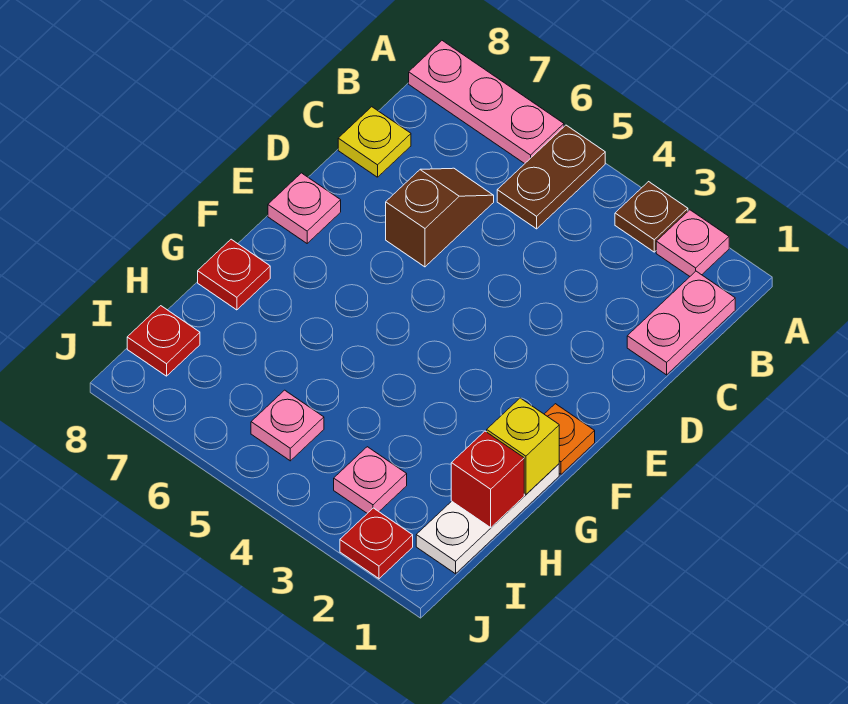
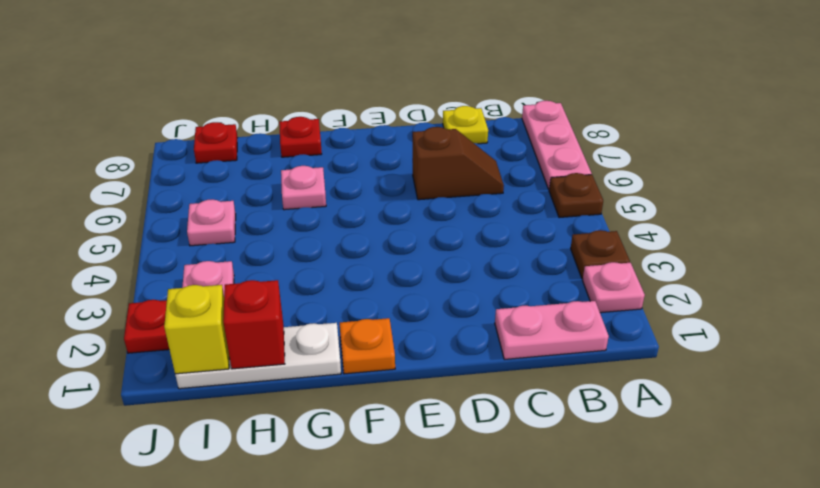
brown 1x2 plate [497,125,605,229] -> brown 1x1 plate [549,173,603,218]
pink 1x1 plate [268,173,341,243] -> pink 1x1 plate moved to [281,166,326,210]
yellow 1x1 brick [487,398,559,494] -> yellow 1x1 brick moved to [164,285,229,374]

